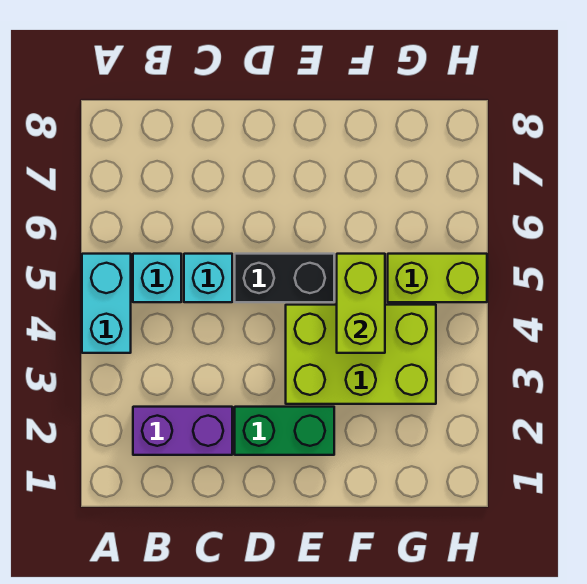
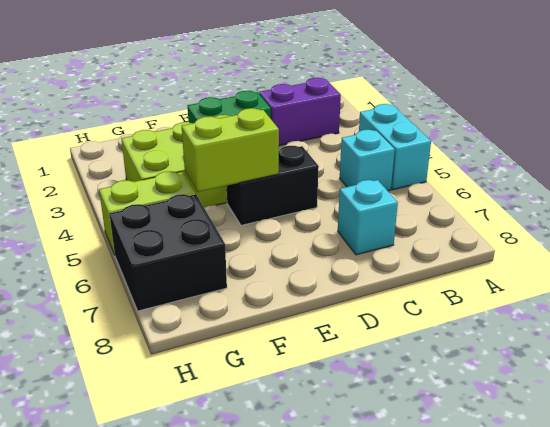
cyan 1x1 brick [184,254,232,302] -> cyan 1x1 brick moved to [338,180,398,255]
lime 1x2 brick [337,254,385,353] -> lime 1x2 brick turned to [182,108,279,192]
none -> black 2x2 brick [109,194,227,311]

